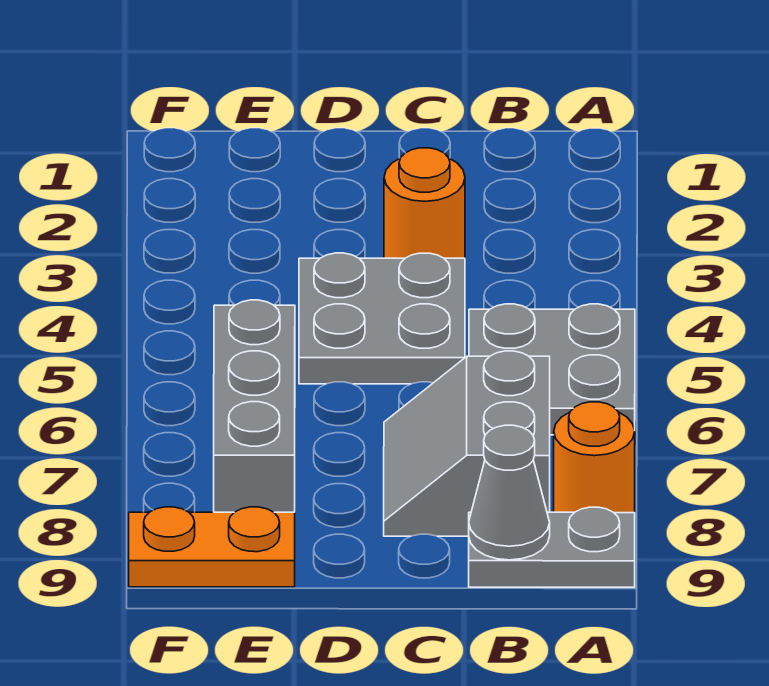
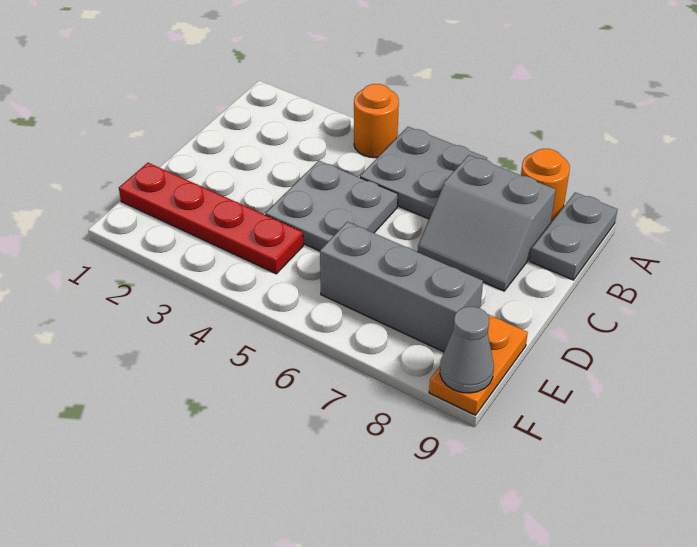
grey 1x1 cone [469,425,550,560] -> grey 1x1 cone moved to [440,307,494,393]
orange 1x1 round brick [384,148,465,258] -> orange 1x1 round brick moved to [354,84,399,158]
none -> red 1x4 plate [119,163,303,274]

